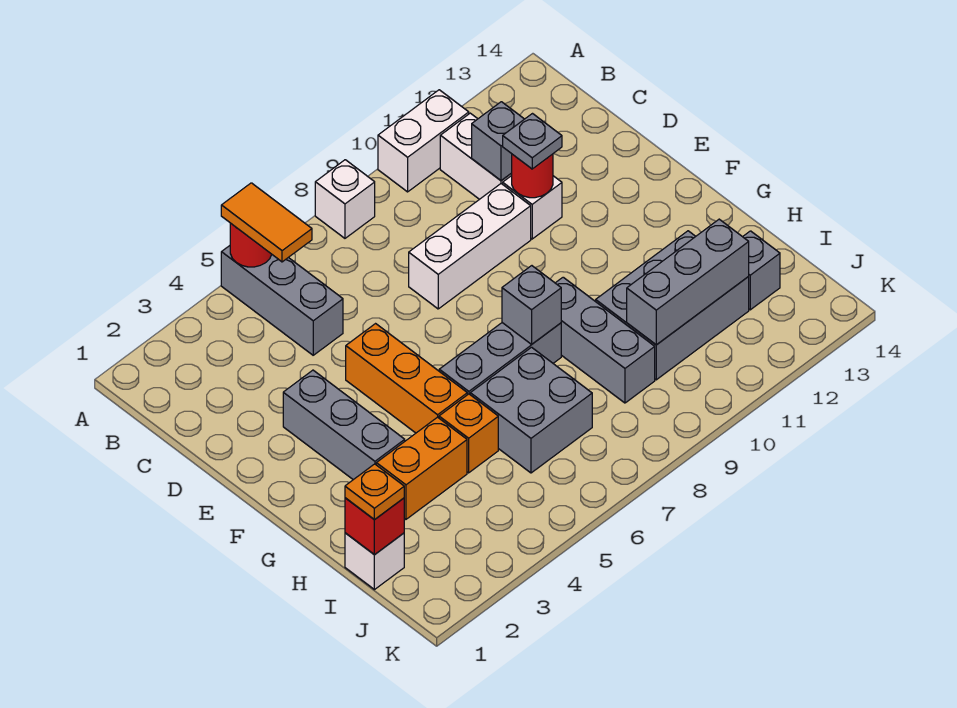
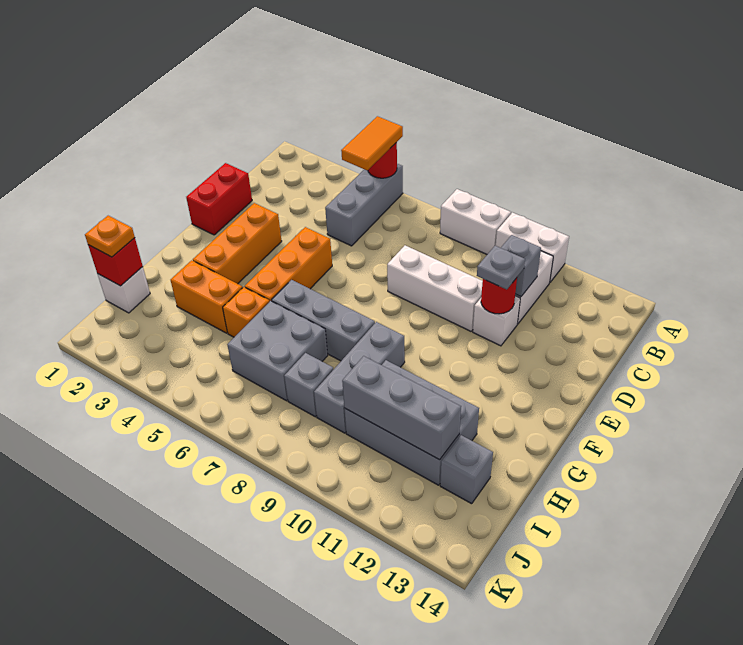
white 1x1 brick [315,160,375,238] -> white 1x2 brick [440,189,511,254]
none -> red 1x2 brick [186,163,252,235]
grey 1x3 brick [283,370,405,480] -> orange 1x3 brick [193,203,282,284]
grey 1x1 brick [502,266,561,344] -> grey 1x1 brick moved to [284,353,334,417]

